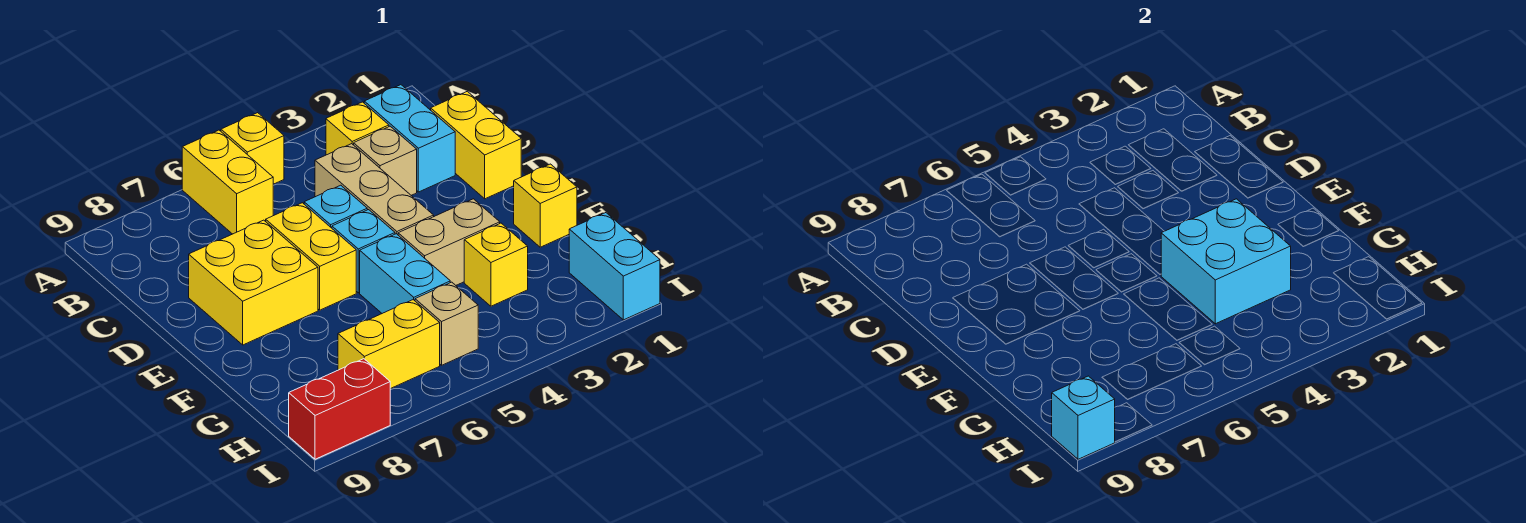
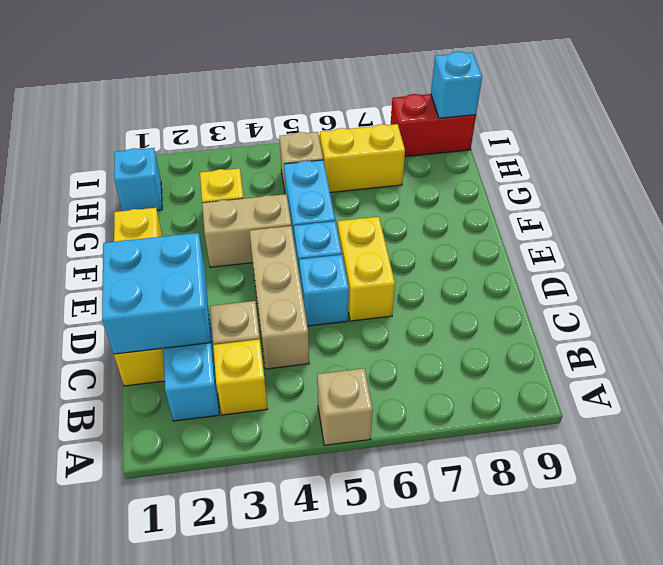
yellow 1x1 brick [221,113,284,184] -> tan 1x1 brick [317,368,373,445]
yellow 1x2 brick [182,130,273,234] -> none
yellow 2x2 brick [189,220,318,345] -> none
cyan 2x2 brick [1161,199,1291,324] -> cyan 2x2 brick moved to [102,233,211,354]
cyan 1x2 brick [569,213,660,320] -> cyan 1x1 brick [114,148,162,211]

